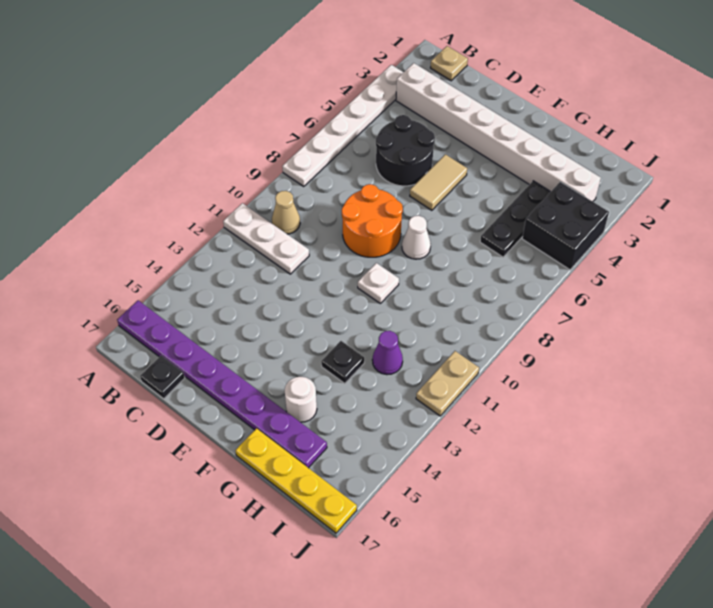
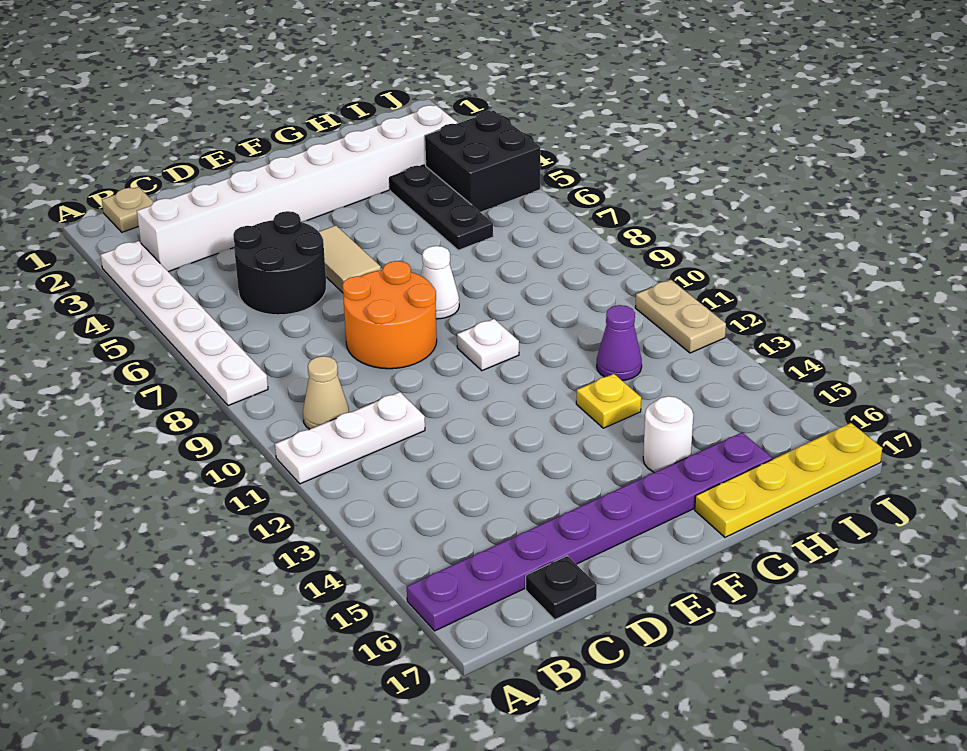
black 1x1 plate [321,341,364,384] -> yellow 1x1 plate [576,374,641,428]

